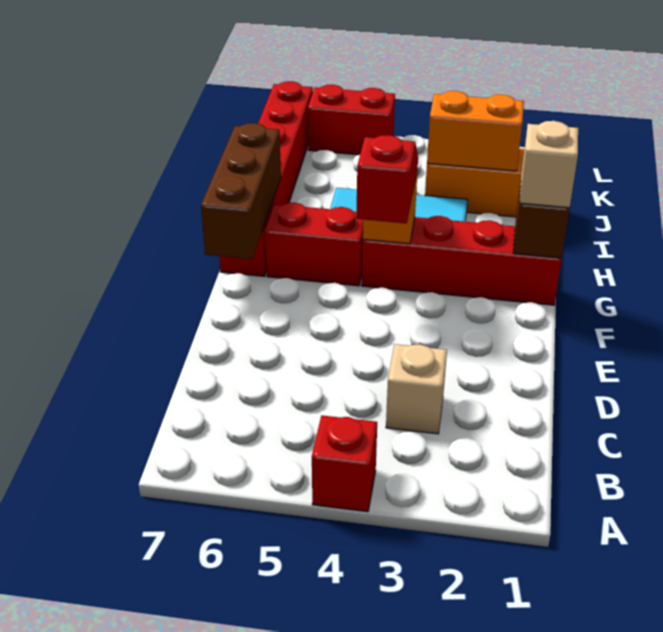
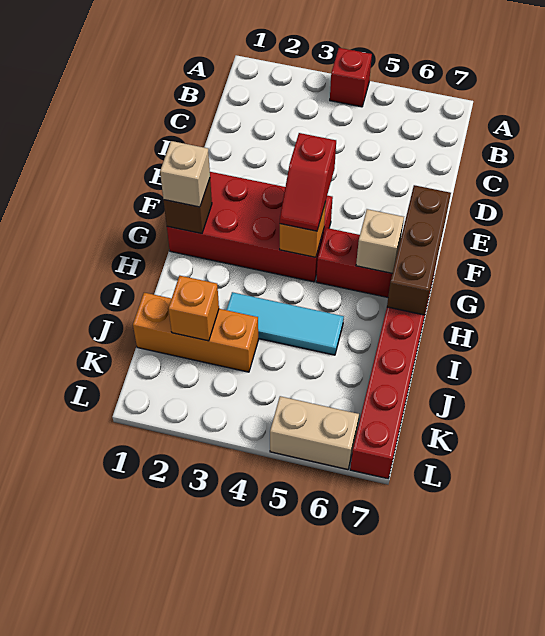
tan 1x1 brick [386,344,447,434] -> tan 1x1 brick moved to [356,209,404,273]
red 1x4 brick [362,216,562,305] -> red 2x4 brick [167,172,333,282]
orange 1x2 brick [427,91,524,171] -> orange 1x1 brick [168,276,219,341]
red 1x2 brick [308,85,395,155] -> tan 1x2 brick [270,396,359,470]

